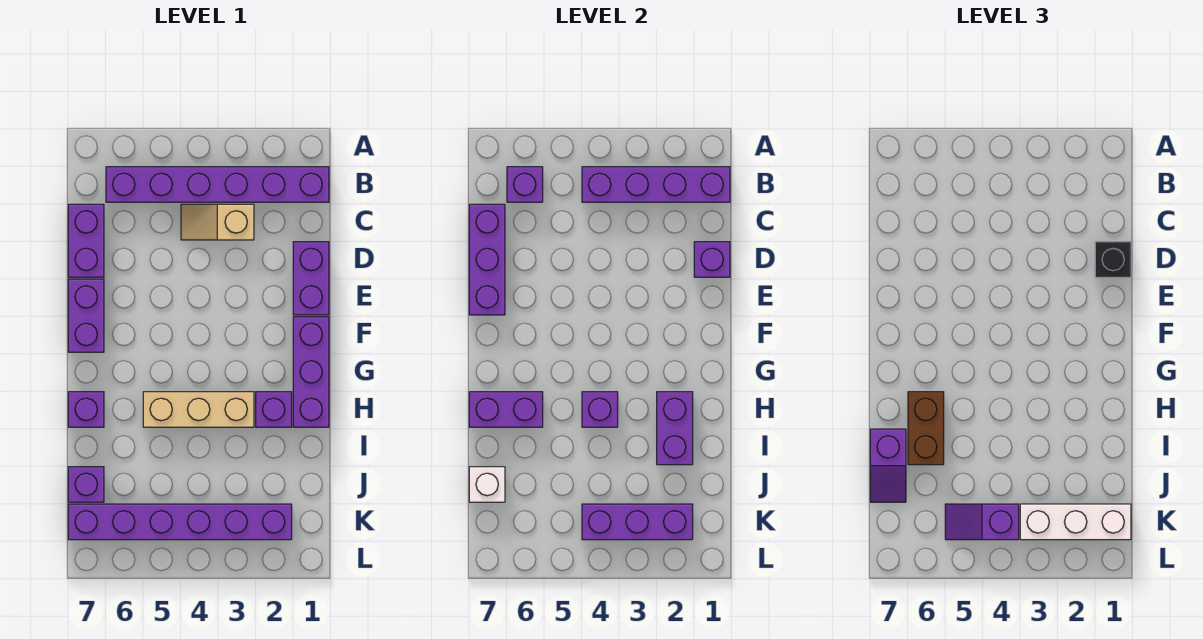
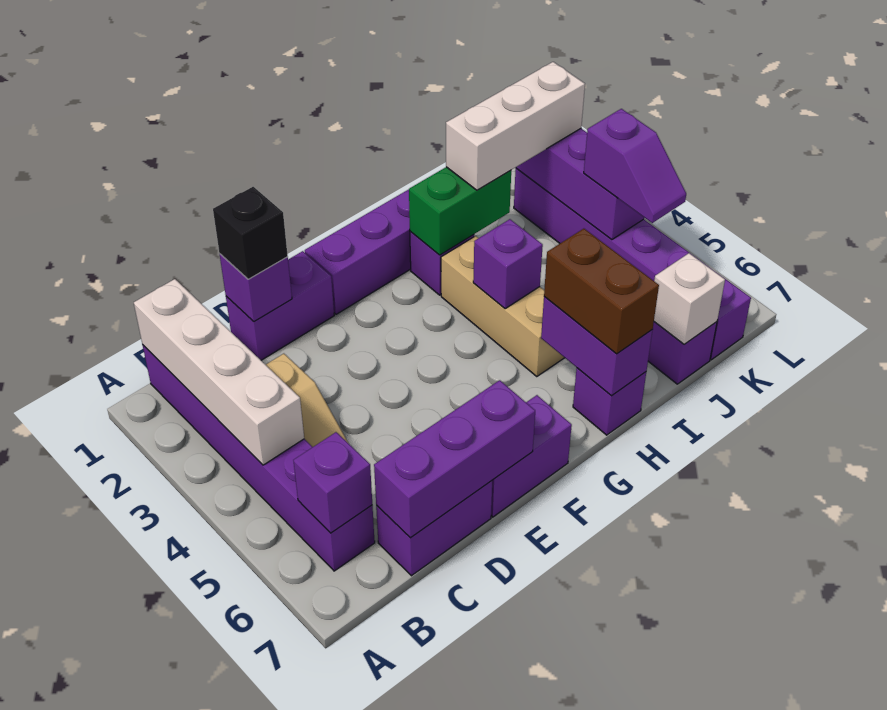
purple 1x4 brick [582,167,730,202] -> white 1x4 brick [134,279,304,465]
purple 1x2 brick [657,392,693,465] -> green 1x2 brick [409,167,511,255]
brown 1x2 brick [908,392,944,465] -> brown 1x2 brick turned to [544,229,659,354]
purple 1x2 slope [870,429,906,502] -> none
white 1x3 brick [1020,504,1131,540] -> white 1x3 brick turned to [446,62,585,190]

